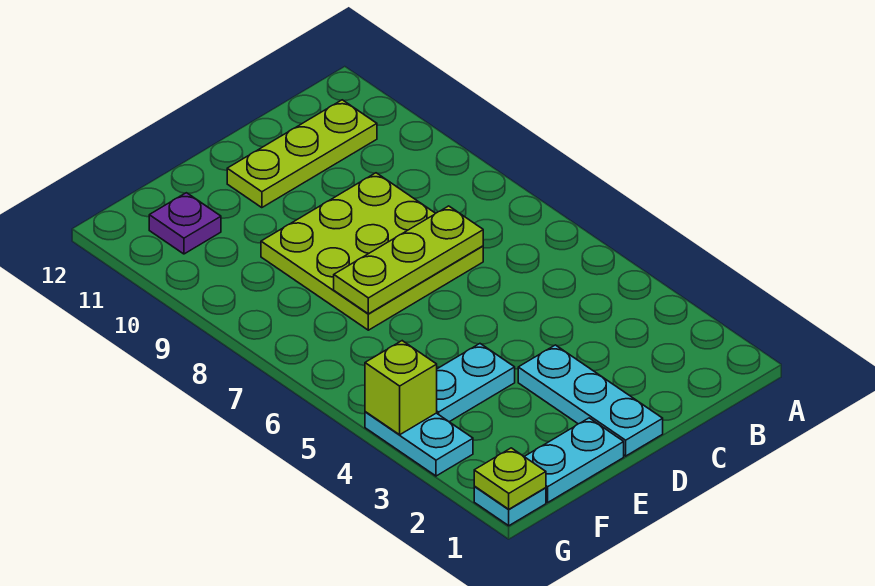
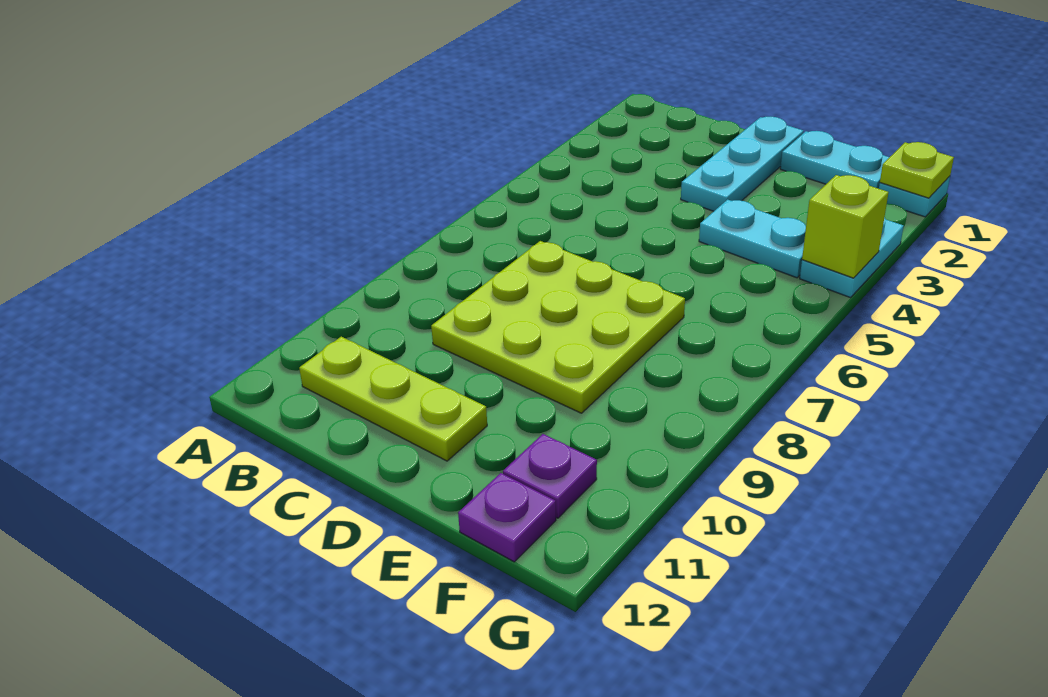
lime 1x3 plate [334,206,483,314] -> none
none -> purple 1x1 plate [458,473,556,562]

